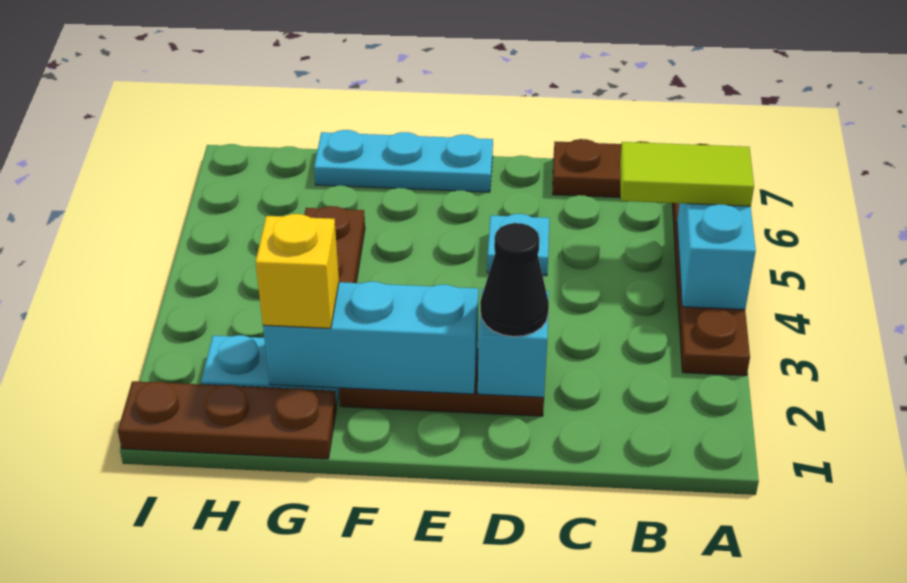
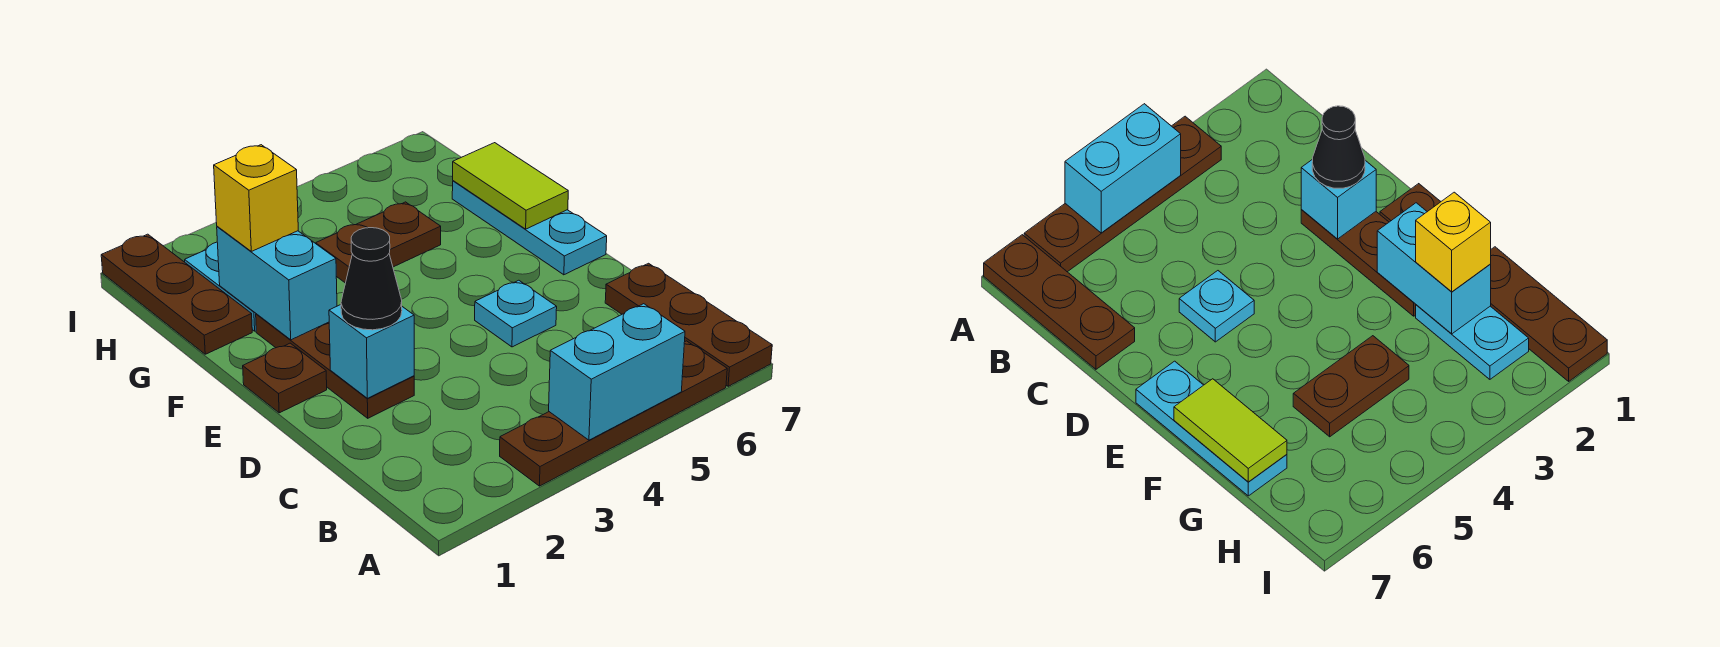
lime 1x2 tile [620,142,754,206] -> lime 1x2 tile moved to [453,143,568,229]
none -> brown 1x1 plate [243,343,327,413]
cyan 1x3 brick [263,281,479,394] -> cyan 1x2 brick [217,226,337,340]

